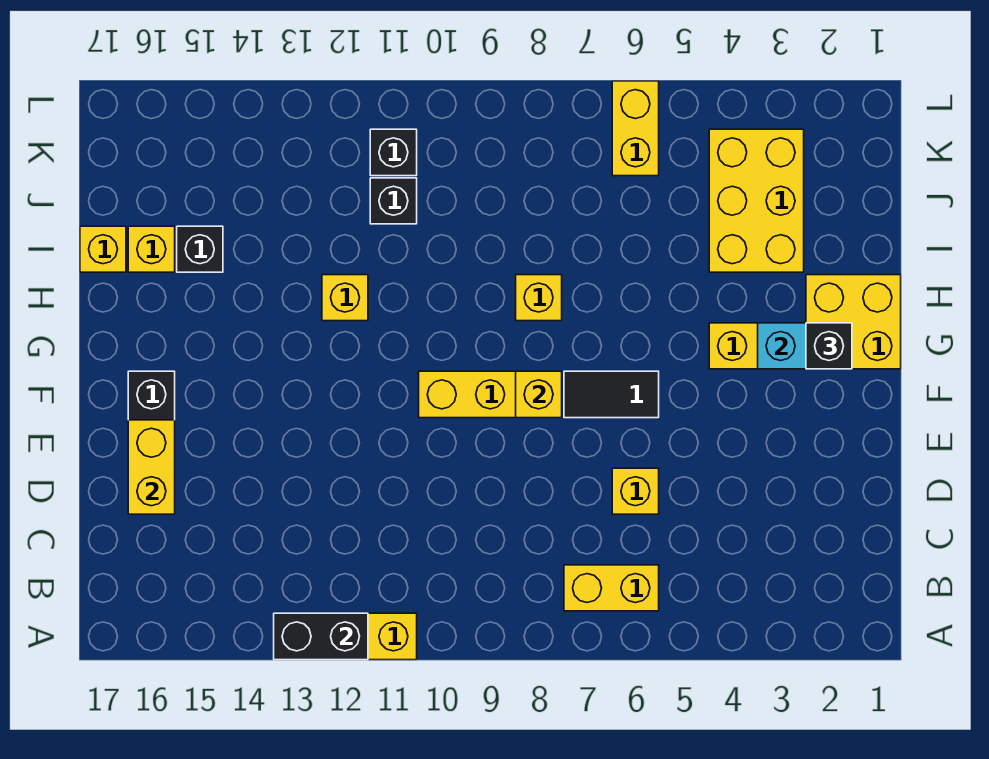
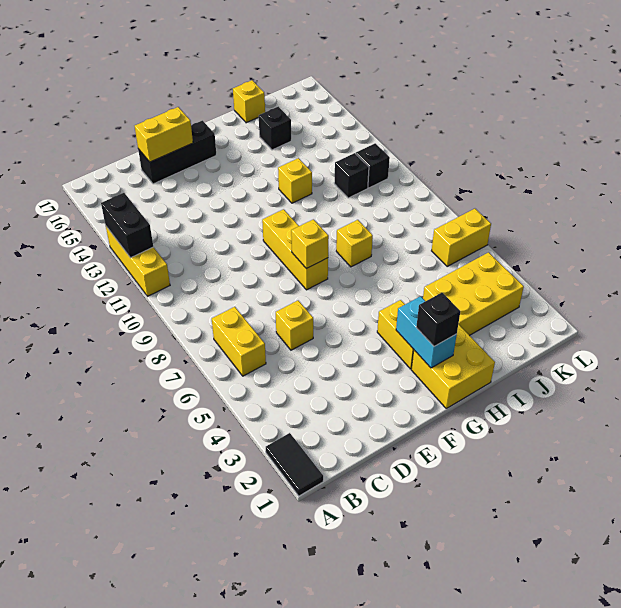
black 1x2 tile [564,371,659,418] -> black 1x2 tile moved to [266,433,323,496]
yellow 1x1 brick [128,226,175,272] -> none

